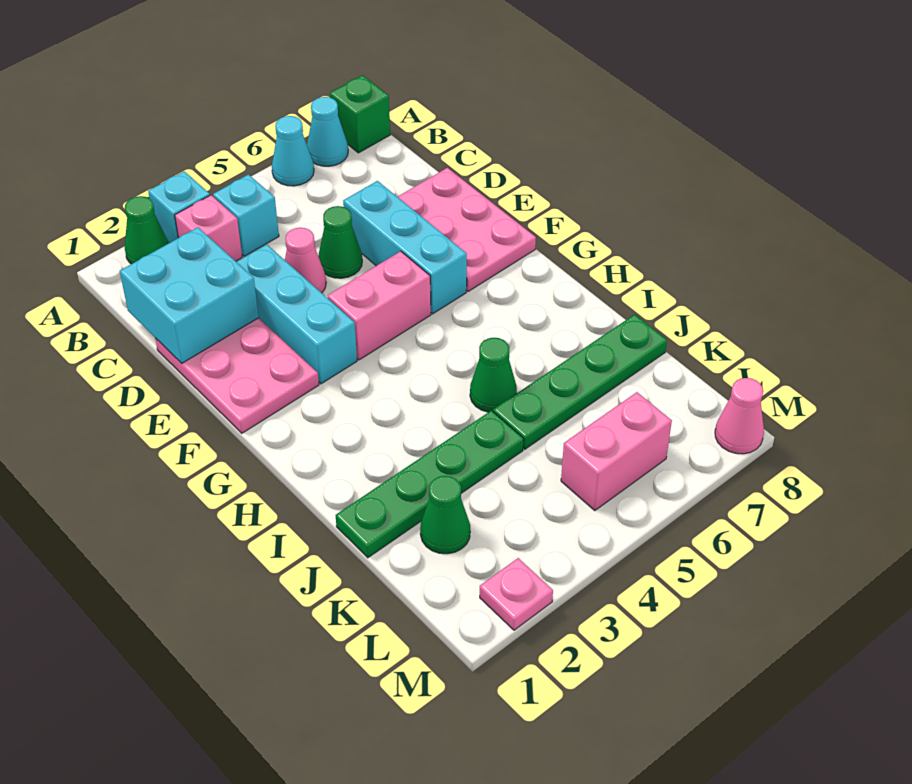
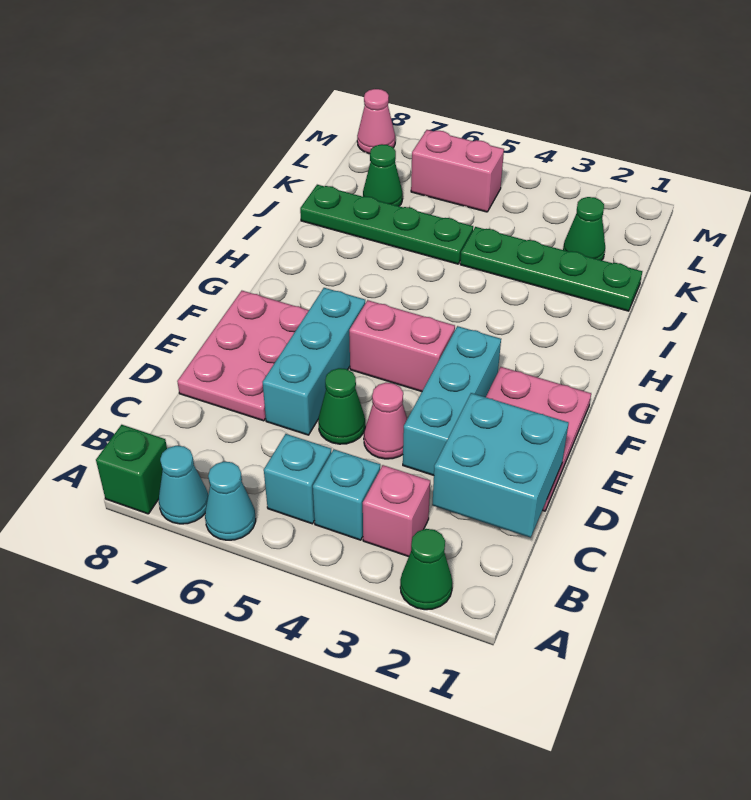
cyan 1x1 brick [148,171,210,243] -> cyan 1x1 brick moved to [264,434,332,524]
green 1x1 cone [470,338,517,412] -> green 1x1 cone moved to [363,144,403,206]
pink 1x1 plate [480,558,553,630] -> none

